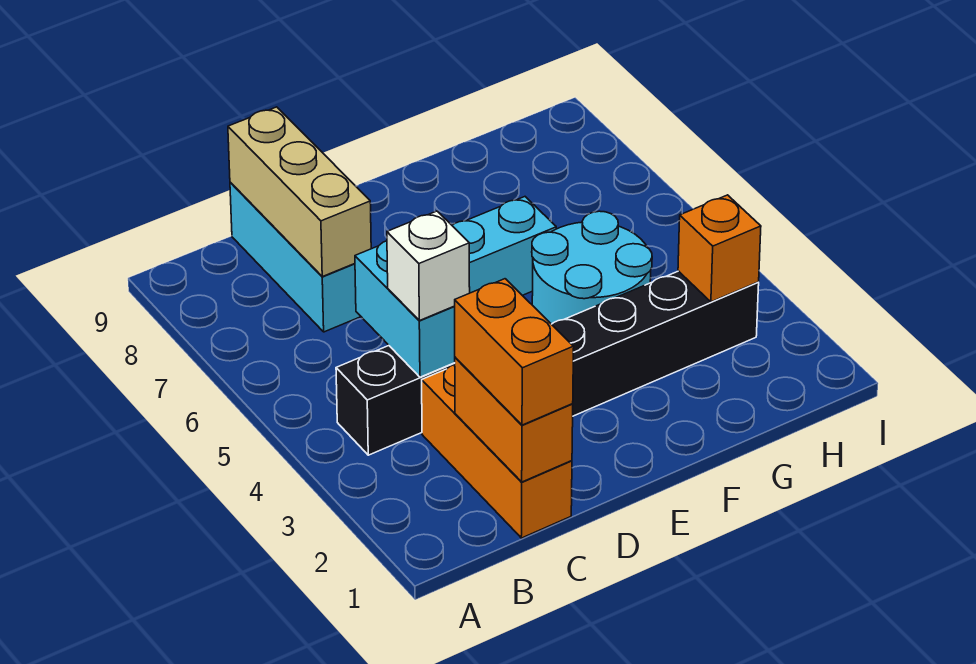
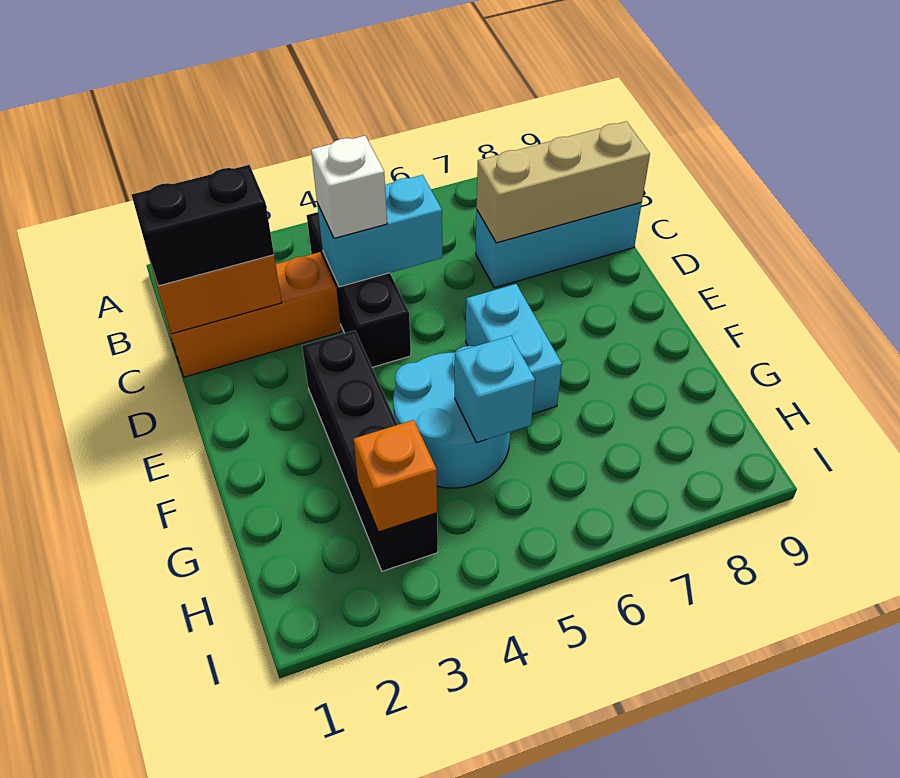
orange 1x2 brick [455,279,574,425] -> black 1x2 brick [132,165,274,286]
none -> cyan 1x1 brick [455,336,535,443]

